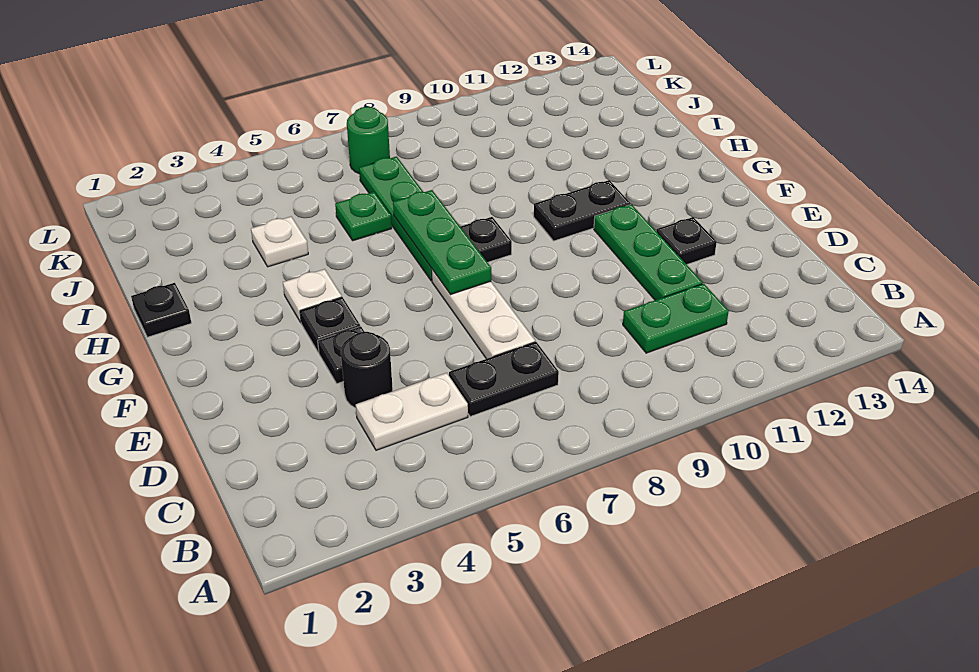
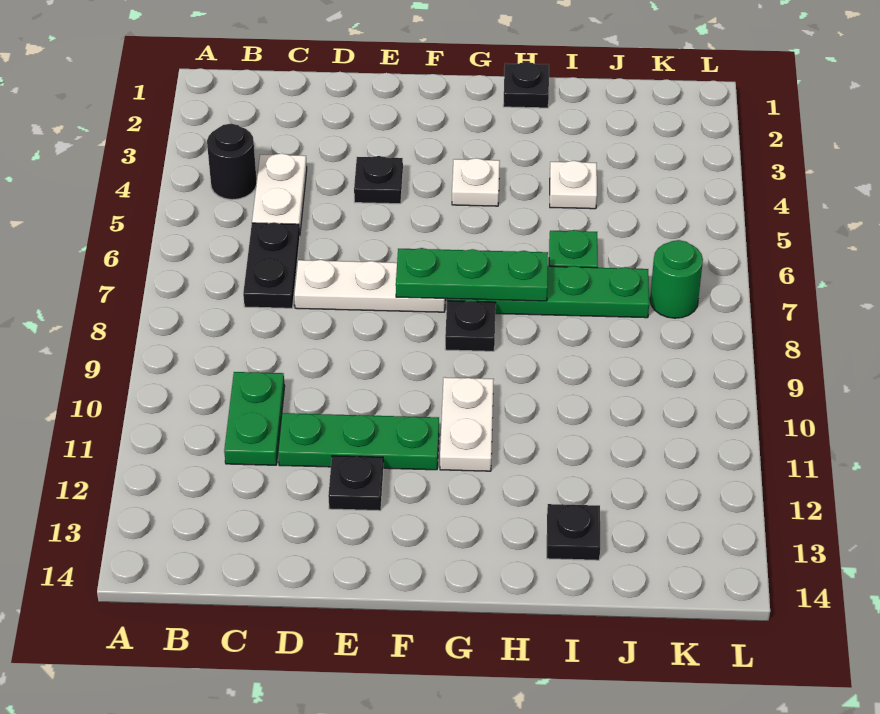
black 1x1 round brick [341,332,393,408] -> black 1x1 round brick moved to [207,124,257,200]
black 1x1 plate [300,297,360,353] -> black 1x1 plate moved to [547,504,600,560]
black 1x2 plate [534,180,631,241] -> white 1x2 plate [440,377,494,471]

